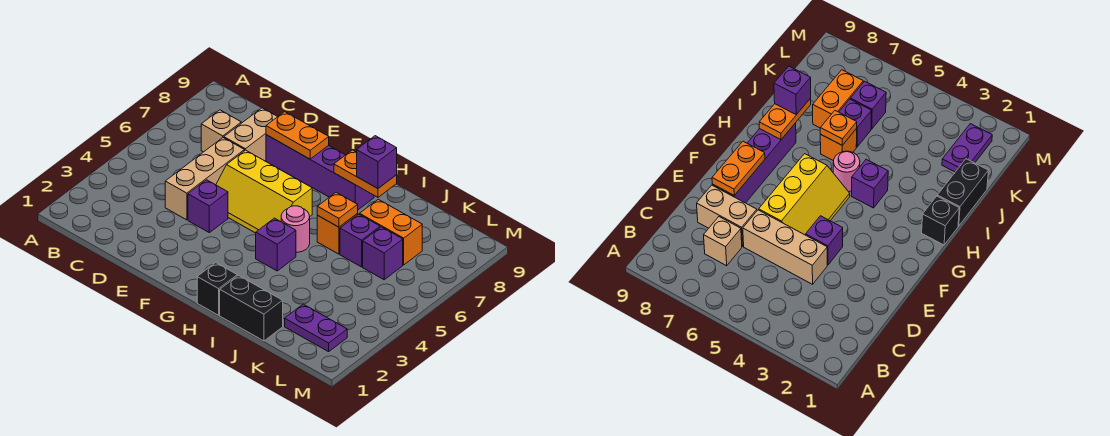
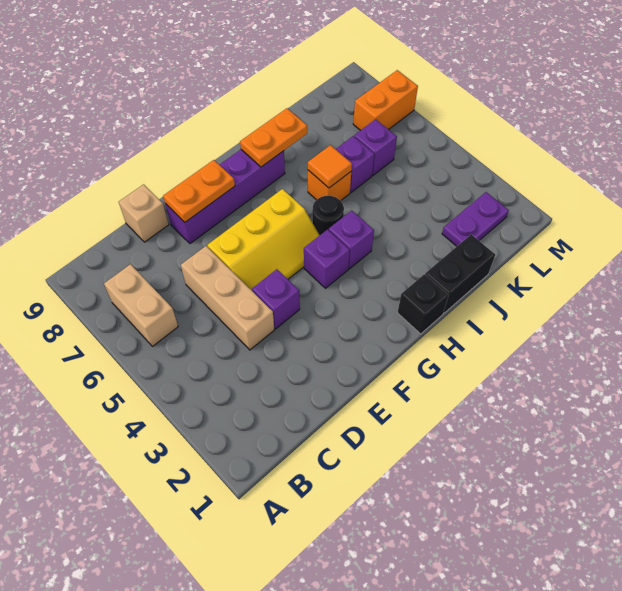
tan 1x1 brick [201,110,241,152] -> tan 1x1 brick moved to [119,184,169,242]
tan 1x2 brick [224,108,277,161] -> tan 1x2 brick moved to [104,264,178,346]
pink 1x1 round brick [281,206,310,252] -> black 1x1 round brick [312,196,344,235]
orange 1x1 plate [317,192,358,227] -> orange 1x1 tile [308,145,352,188]
purple 1x1 brick [357,136,397,188] -> purple 1x1 brick moved to [304,230,350,288]
orange 1x2 brick [360,199,422,265] -> orange 1x2 brick moved to [353,70,418,131]

